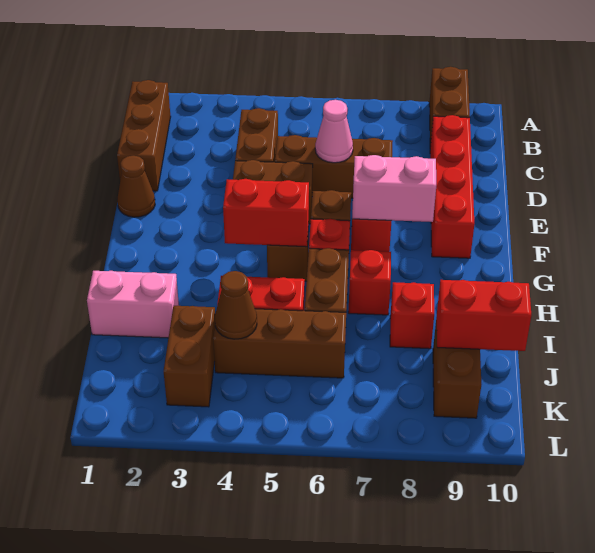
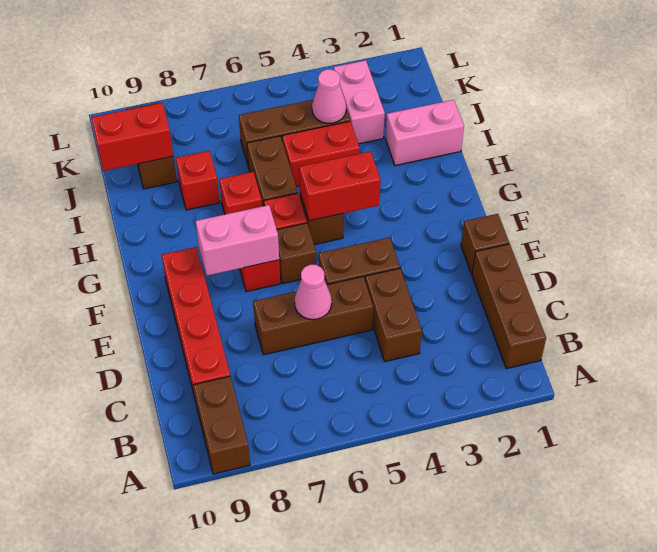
brown 1x1 cone [118,156,155,217] -> brown 1x1 brick [461,214,509,274]
brown 1x2 brick [164,306,215,407] -> pink 1x2 brick [334,60,385,144]
brown 1x1 cone [215,271,257,339] -> pink 1x1 cone [312,69,346,123]

